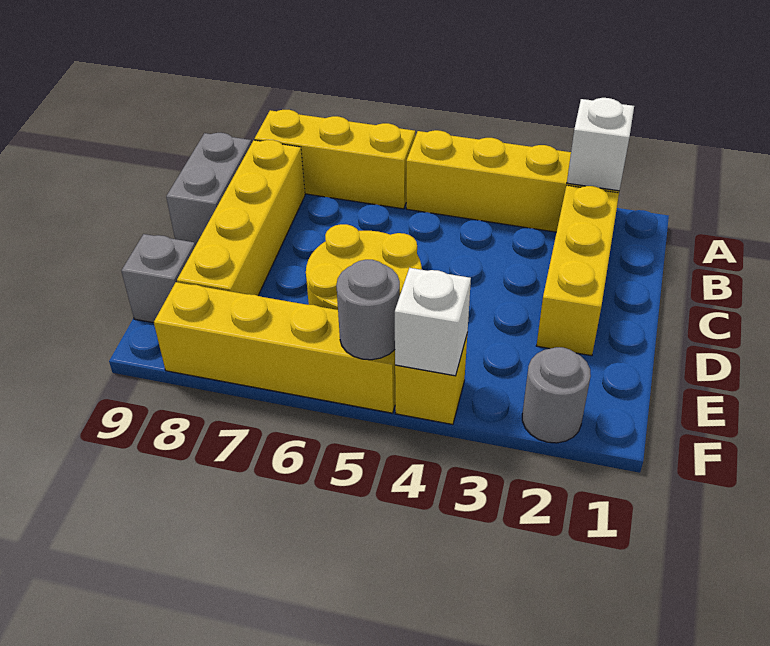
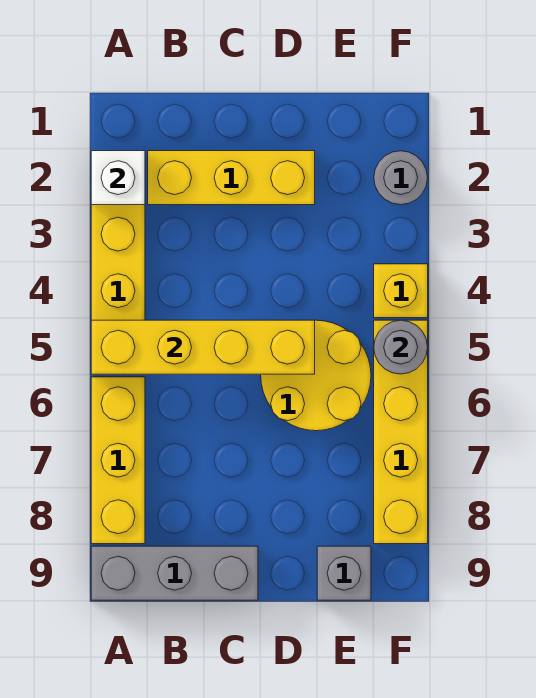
yellow 1x4 brick [177,140,305,296] -> yellow 1x4 brick moved to [91,320,315,374]
grey 1x2 brick [166,133,252,246] -> grey 1x3 brick [91,546,258,600]
white 1x1 brick [395,268,471,376] -> none

